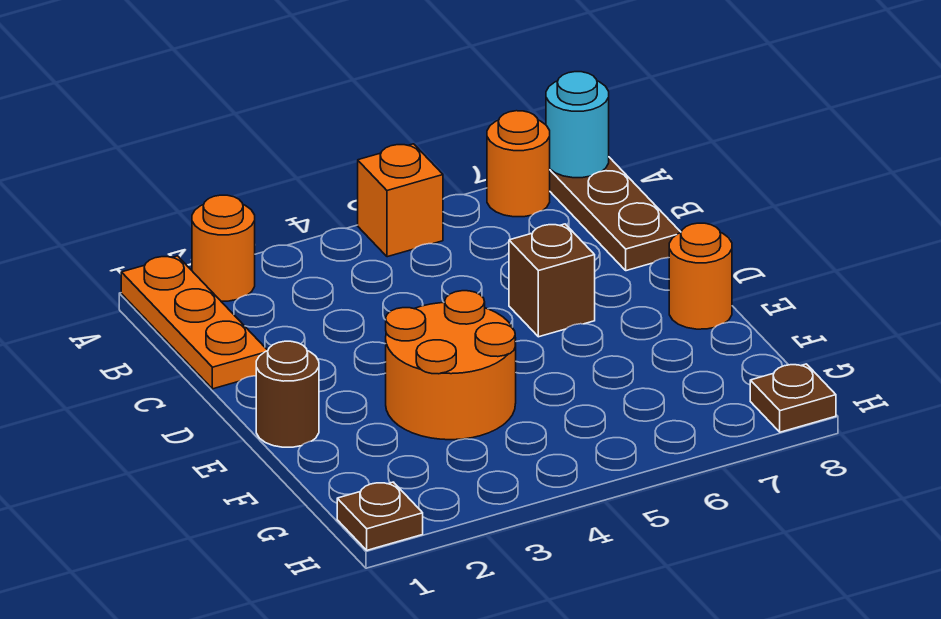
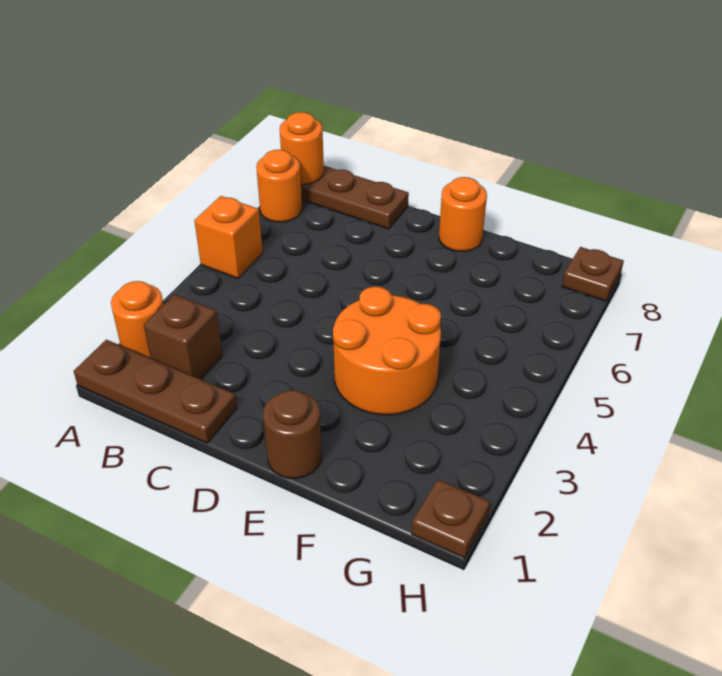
orange 1x3 plate [121,256,268,389] -> brown 1x3 plate [74,340,237,443]
cyan 1x1 round brick [546,72,609,178] -> orange 1x1 round brick [280,112,324,184]
brown 1x1 brick [509,224,595,337] -> brown 1x1 brick moved to [144,294,223,379]

